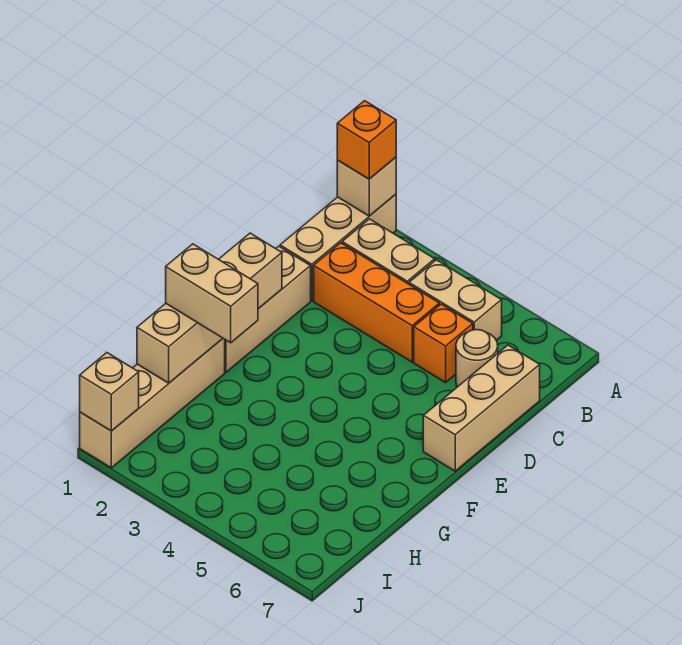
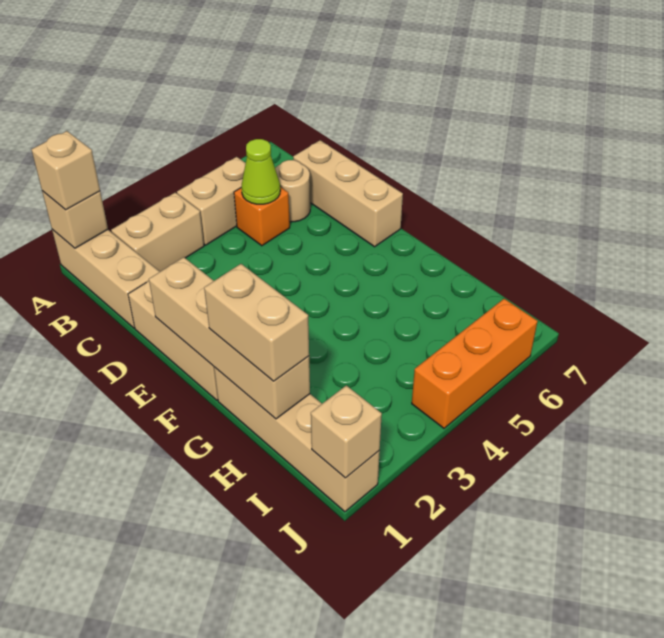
orange 1x1 brick [337,101,396,179] -> tan 1x1 brick [32,131,100,210]
orange 1x3 brick [314,243,439,362] -> orange 1x3 brick moved to [412,299,538,428]
none -> lime 1x1 cone [241,139,280,204]
tan 1x2 brick [166,244,258,343] -> tan 1x2 brick turned to [204,264,309,381]

